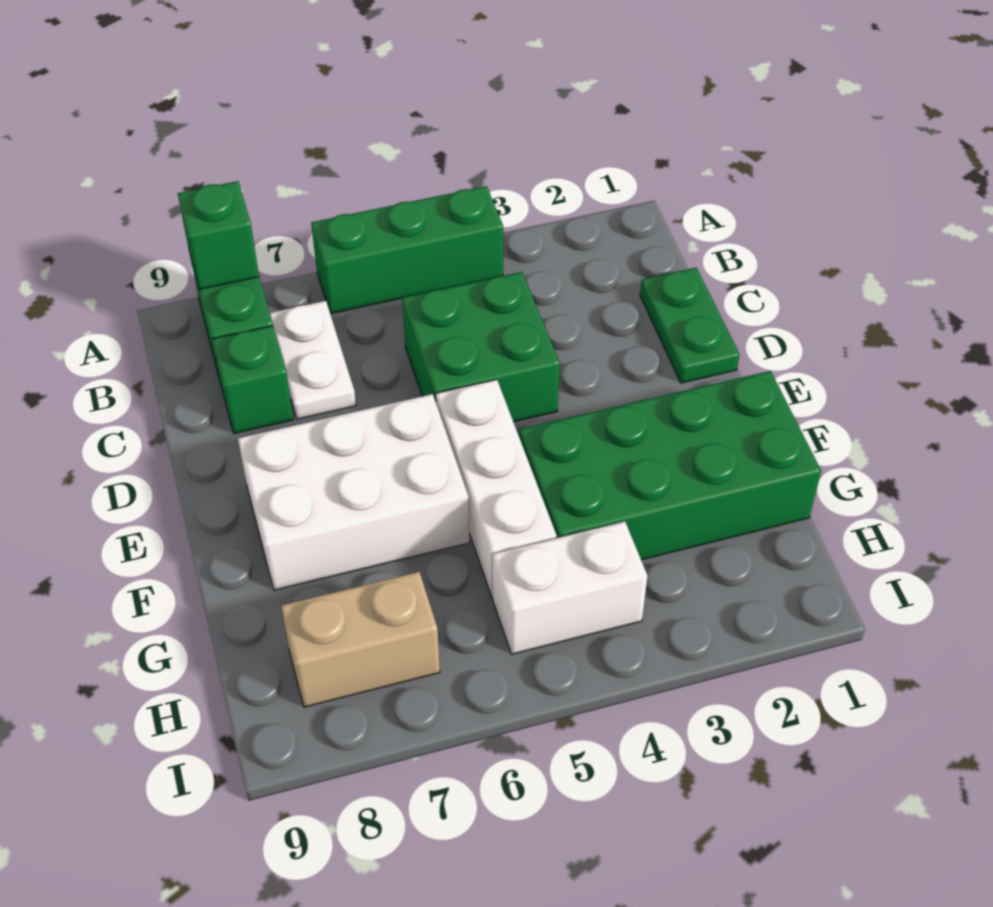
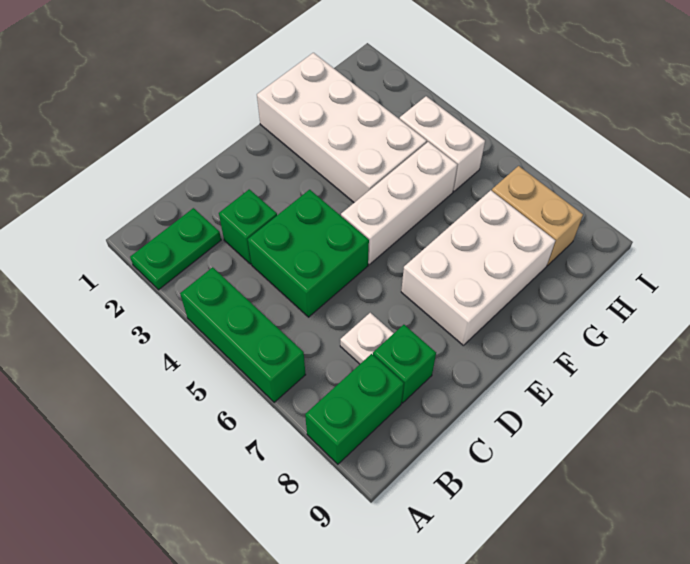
green 1x1 brick [178,181,259,290] -> green 1x1 brick moved to [219,189,277,264]
white 1x2 plate [270,301,356,419] -> white 1x1 plate [340,313,394,364]
green 1x2 plate [640,268,739,383] -> green 1x2 plate moved to [130,208,221,290]
white 2x3 brick [238,394,469,590] -> white 2x3 brick turned to [401,190,556,345]
green 2x4 brick [519,371,821,560] -> white 2x4 brick [257,53,427,202]

